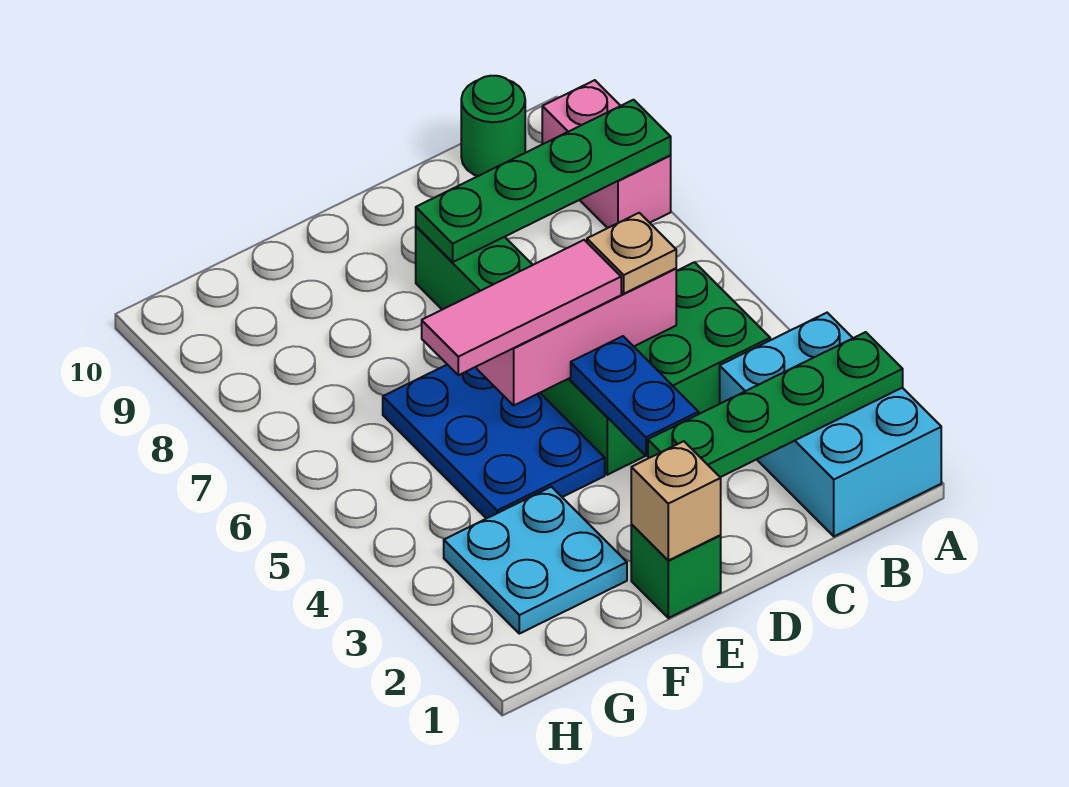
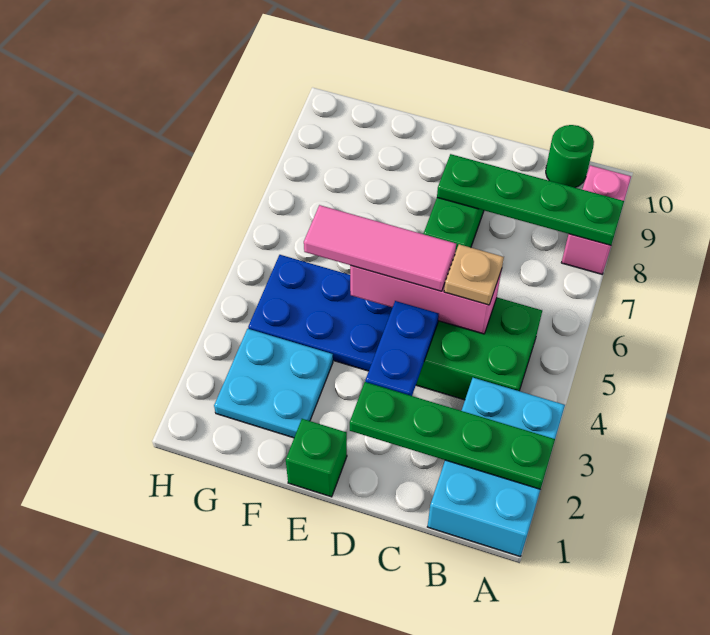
tan 1x1 brick [631,441,721,560] -> none
blue 2x3 plate [383,365,605,519] -> blue 2x3 plate turned to [248,255,393,371]

